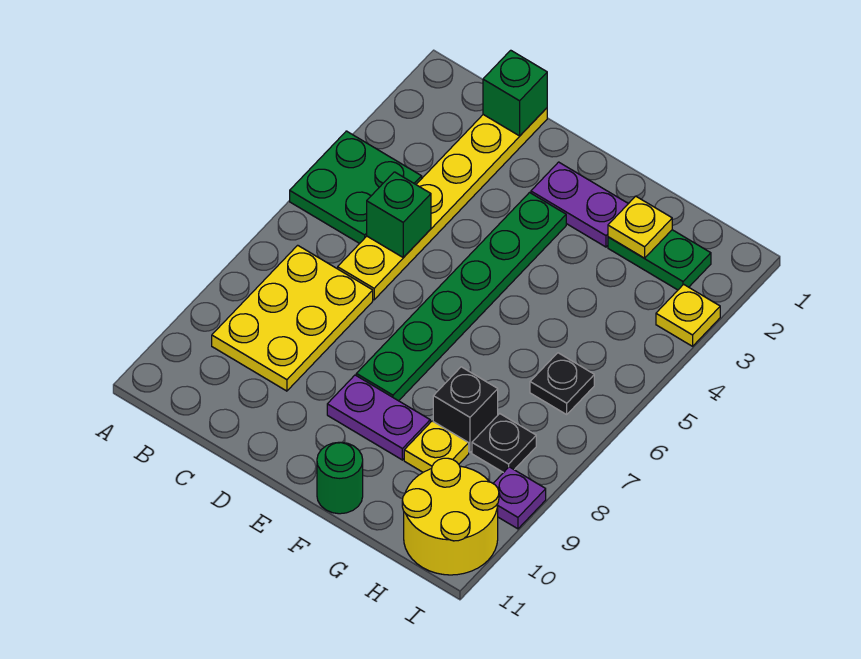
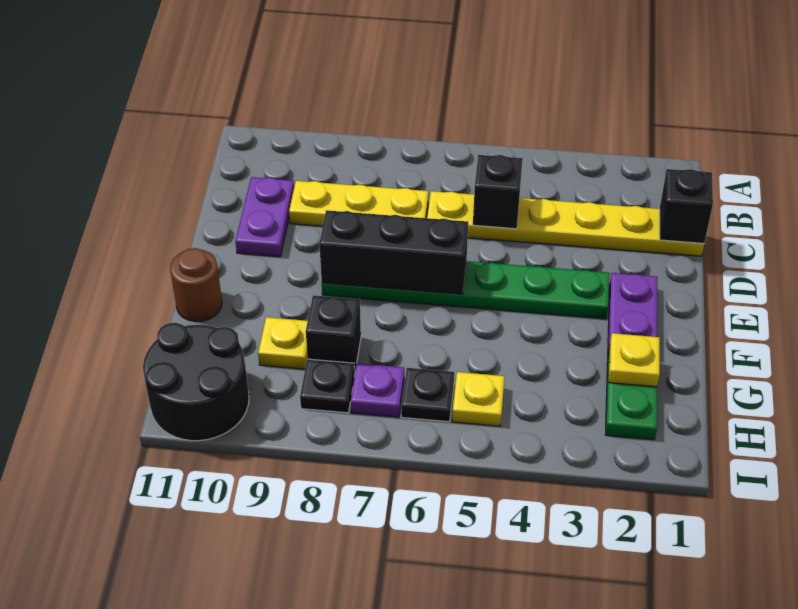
green 2x2 plate [290,131,422,244] -> none
yellow 2x3 plate [212,245,373,391] -> yellow 1x3 plate [289,181,428,226]
green 1x1 brick [483,50,547,136] -> black 1x1 brick [660,169,713,244]
green 1x1 brick [367,172,431,258] -> black 1x1 brick [473,155,523,229]
none -> black 1x3 brick [319,210,468,294]
purple 1x2 plate [327,375,430,460] -> purple 1x2 plate moved to [236,177,294,257]
green 1x1 round brick [317,442,363,514] -> brown 1x1 round brick [170,248,222,322]
yellow 2x2 round brick [402,458,499,575] -> black 2x2 round brick [143,323,249,441]
yellow 1x1 plate [656,284,720,346] -> yellow 1x1 plate moved to [452,372,505,426]
purple 1x1 plate [493,467,546,529] -> purple 1x1 plate moved to [351,363,404,417]

